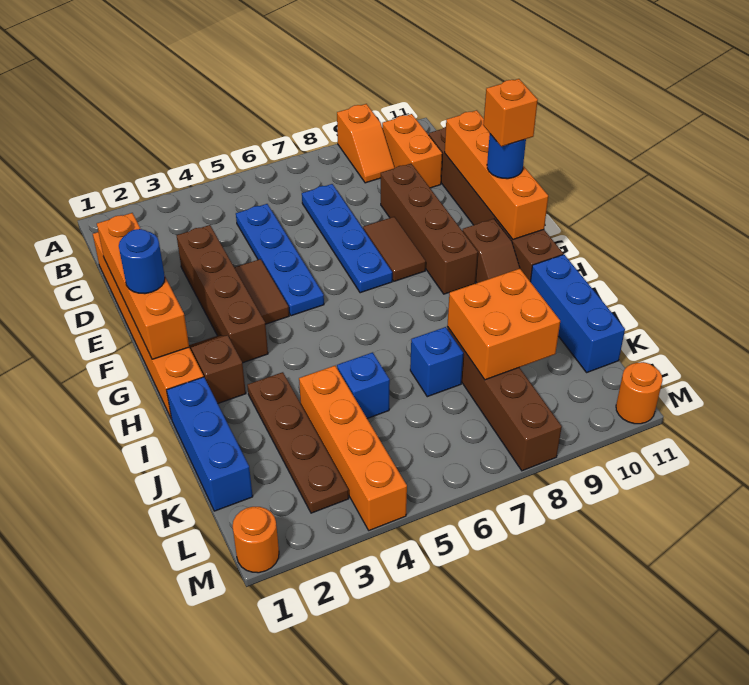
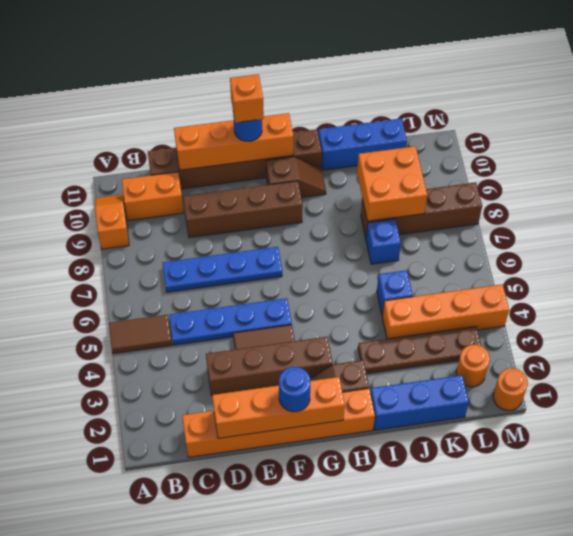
orange 1x2 slope [337,104,395,183] -> orange 1x2 slope turned to [95,194,129,249]
brown 1x2 tile [363,217,426,281] -> brown 1x2 tile moved to [109,315,172,354]
orange 1x1 round brick [616,362,663,424] -> orange 1x1 round brick moved to [456,345,490,387]

